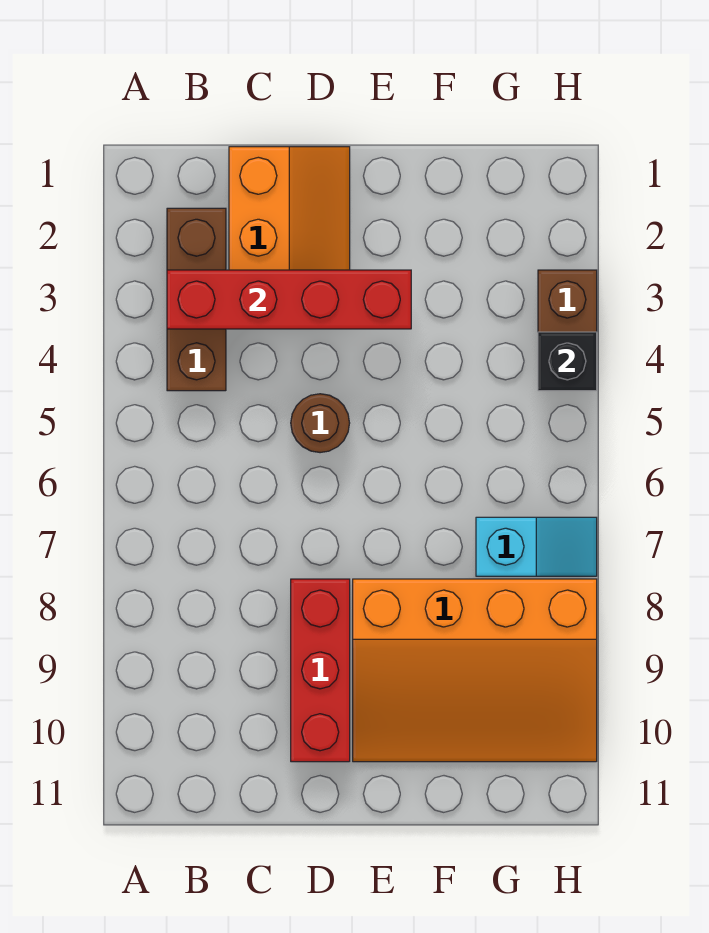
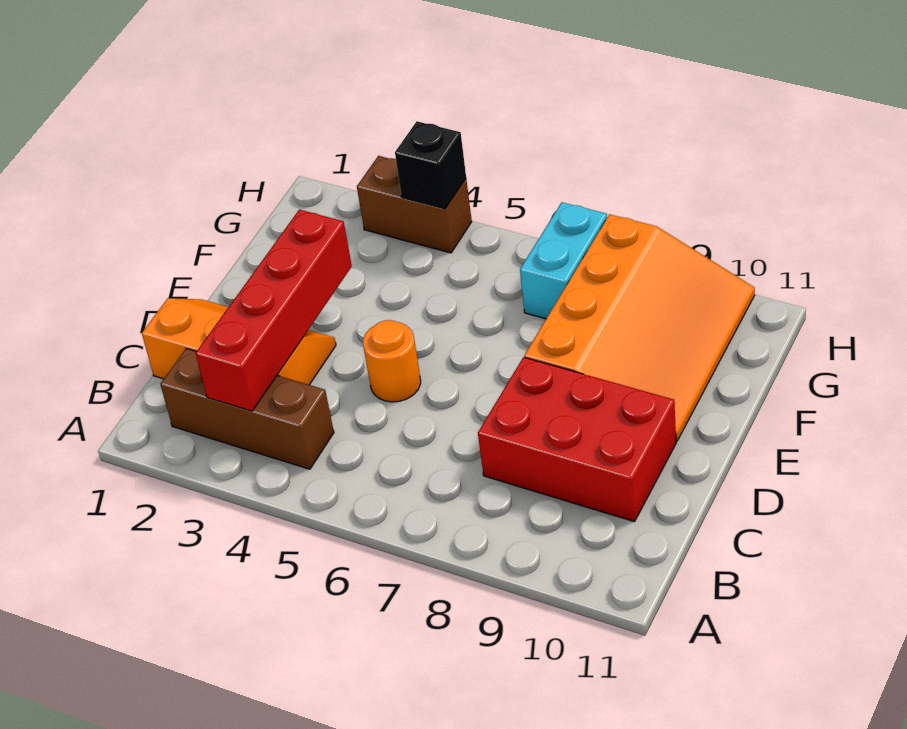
brown 1x1 round brick [291,394,350,453] -> orange 1x1 round brick [363,320,421,402]
red 1x3 brick [291,579,350,762] -> red 2x3 brick [478,357,676,522]
cyan 1x2 slope [476,517,597,576] -> cyan 1x2 brick [520,202,607,319]

